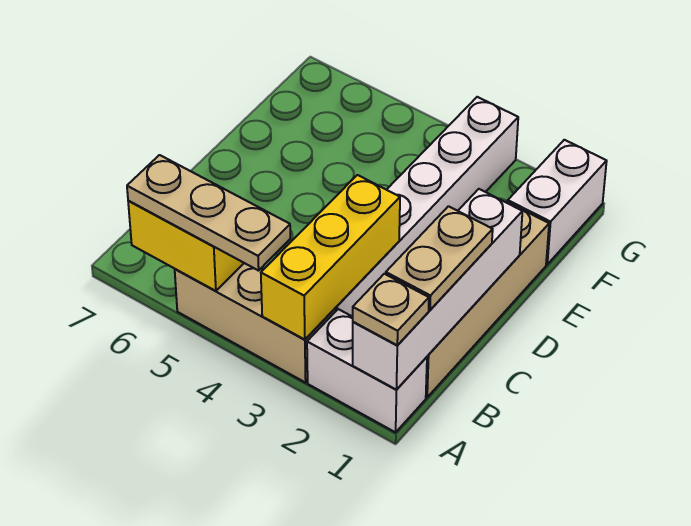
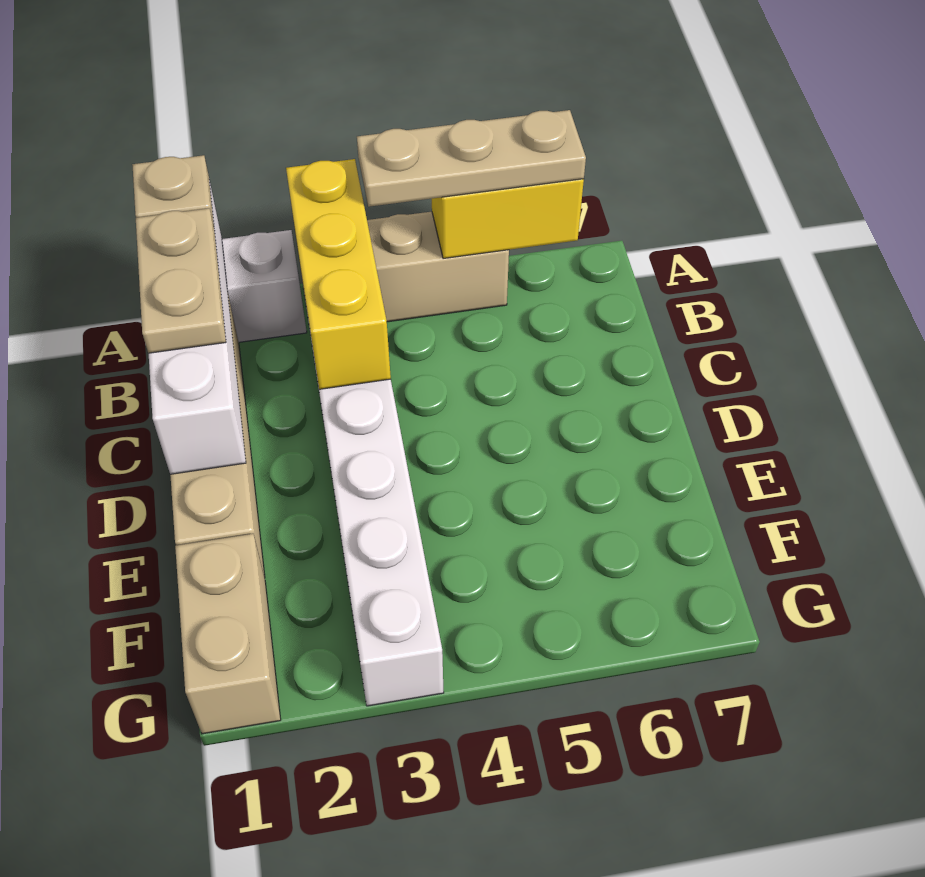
white 1x2 brick [508,140,607,264] -> tan 1x2 brick [175,534,281,734]

